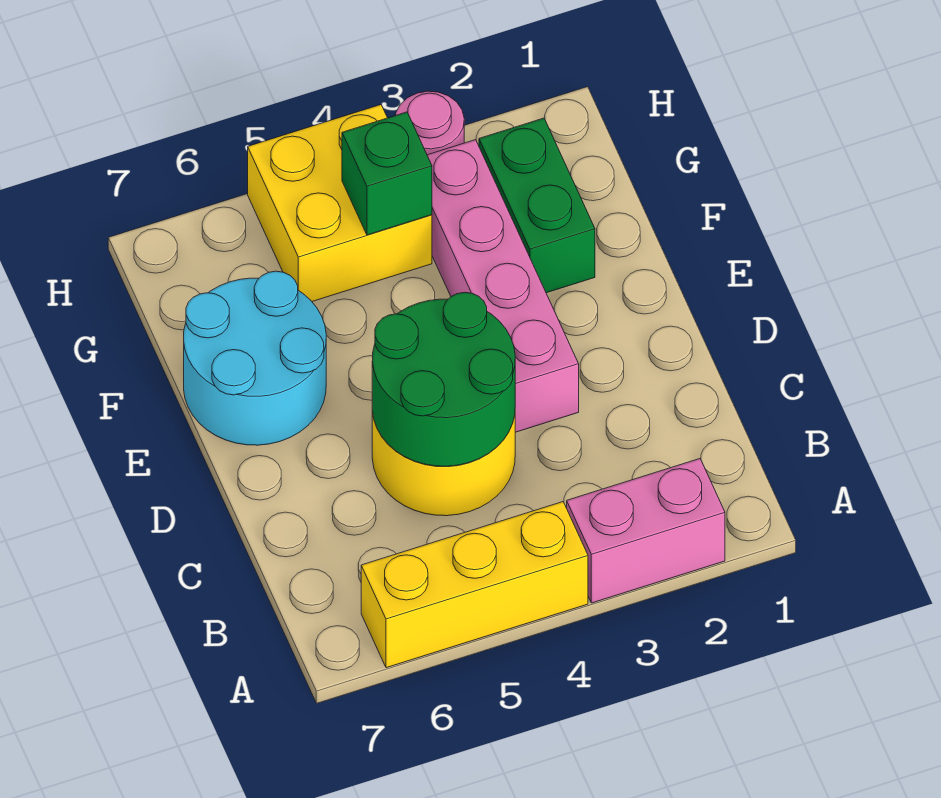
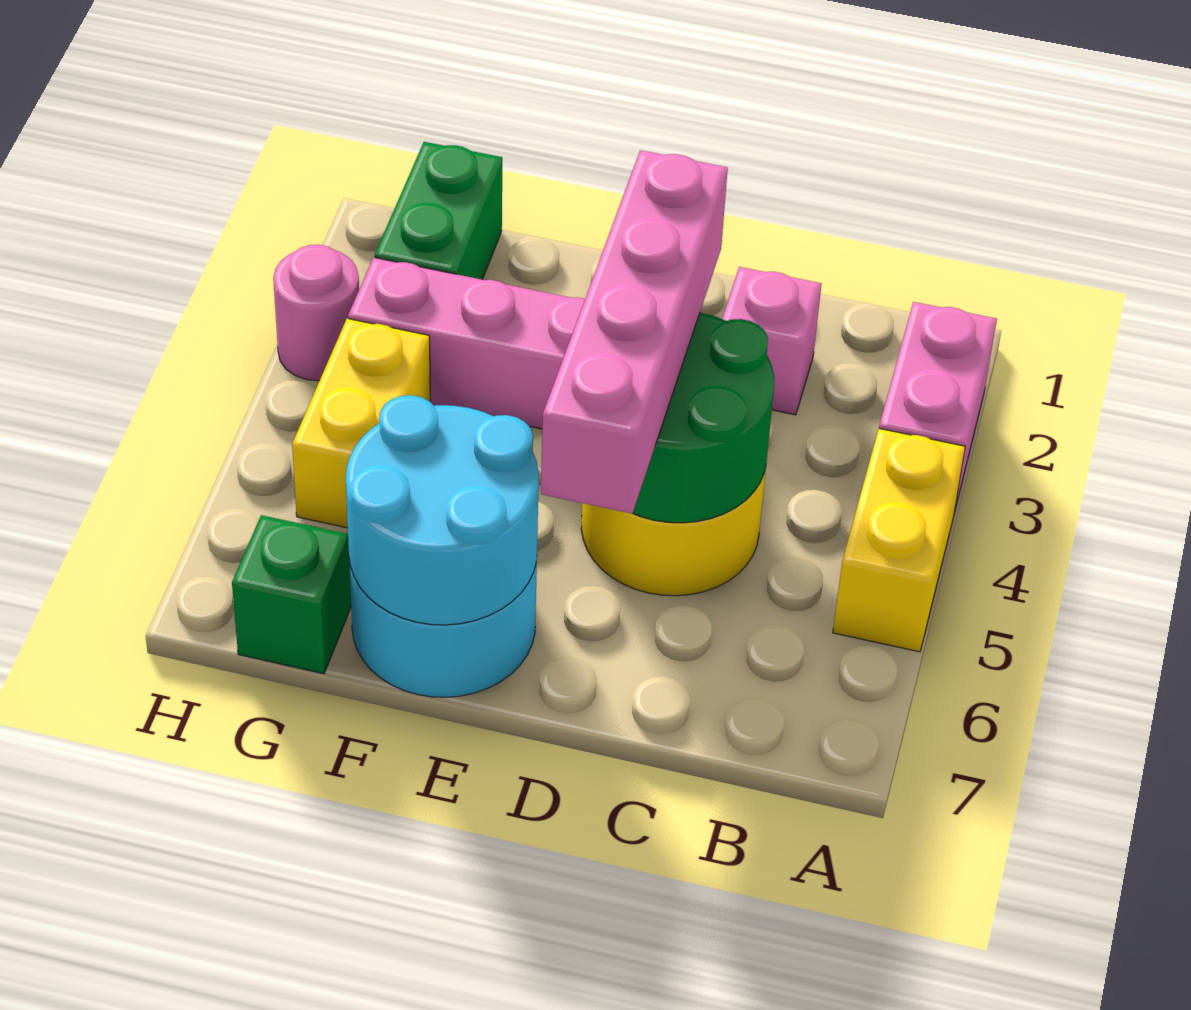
yellow 1x3 brick [361,502,588,668] -> yellow 1x2 brick [833,429,965,652]
none -> pink 1x1 brick [722,267,821,415]
none -> pink 1x4 brick [541,150,728,514]
none -> cyan 2x2 round brick [346,395,539,625]
green 1x2 brick [479,118,595,293] -> green 1x2 brick turned to [375,142,502,279]
yellow 2x2 brick [248,105,432,301] -> yellow 1x2 brick [292,318,430,528]
green 1x1 brick [342,112,432,235] -> green 1x1 brick moved to [232,515,351,674]

